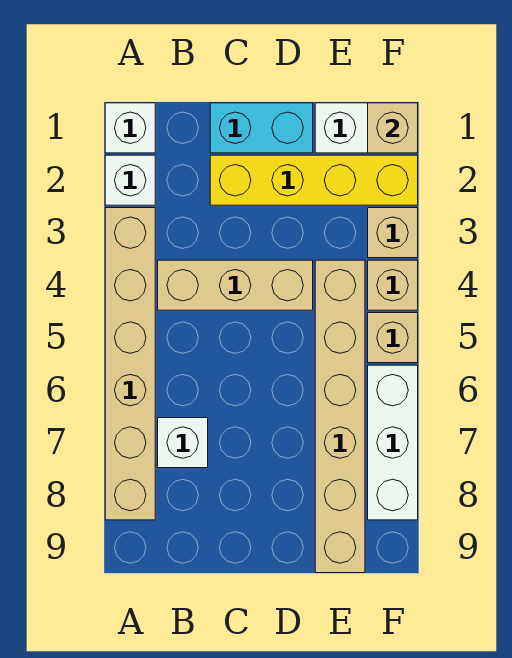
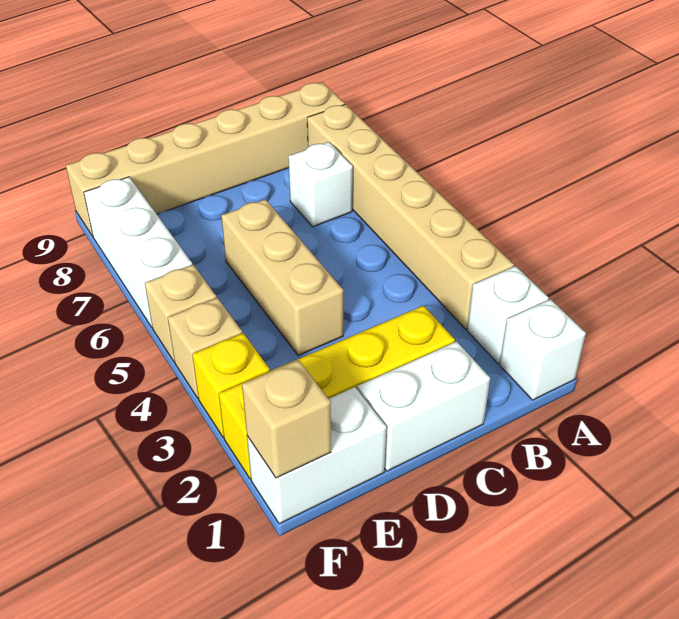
tan 1x3 brick [158,260,313,310] -> tan 1x3 brick turned to [221,199,343,356]
cyan 1x2 brick [210,103,313,153] -> white 1x2 brick [357,341,490,471]
tan 1x6 brick [315,260,365,573] -> tan 1x6 brick turned to [66,82,345,236]
tan 1x1 brick [368,208,418,258] -> yellow 1x1 brick [192,333,270,437]

